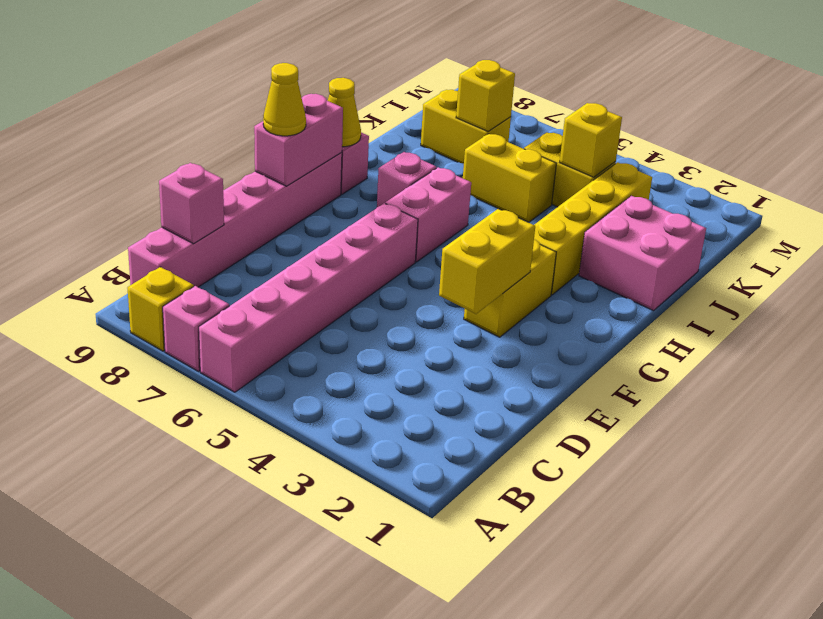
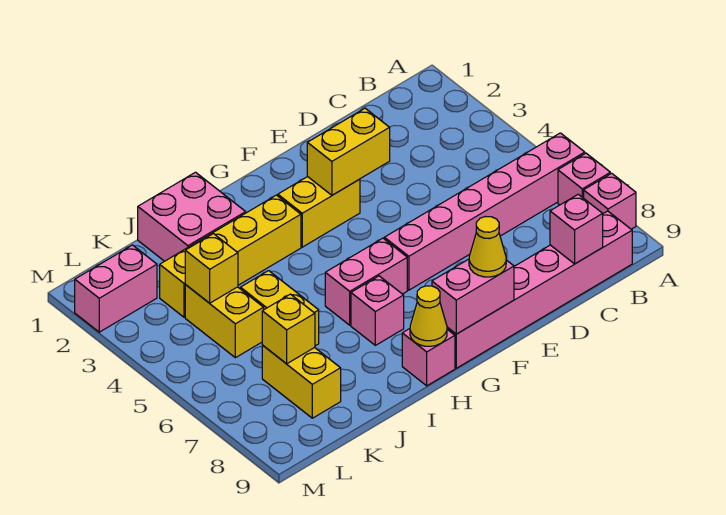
yellow 1x1 brick [127,267,194,351] -> pink 1x1 brick [584,173,636,229]
none -> pink 1x2 brick [75,245,157,332]

